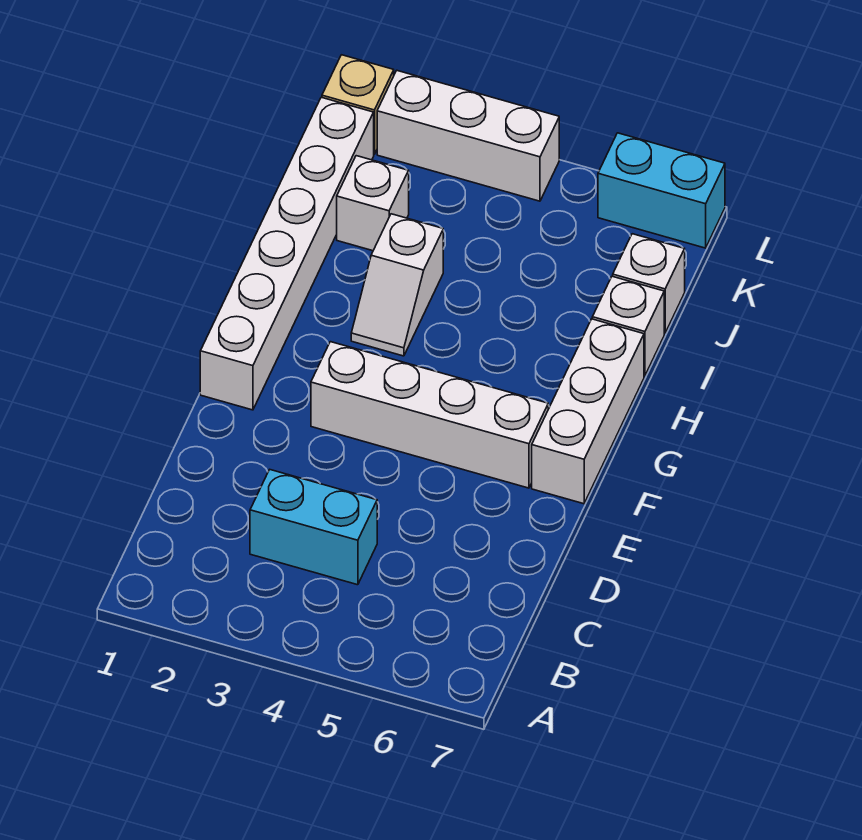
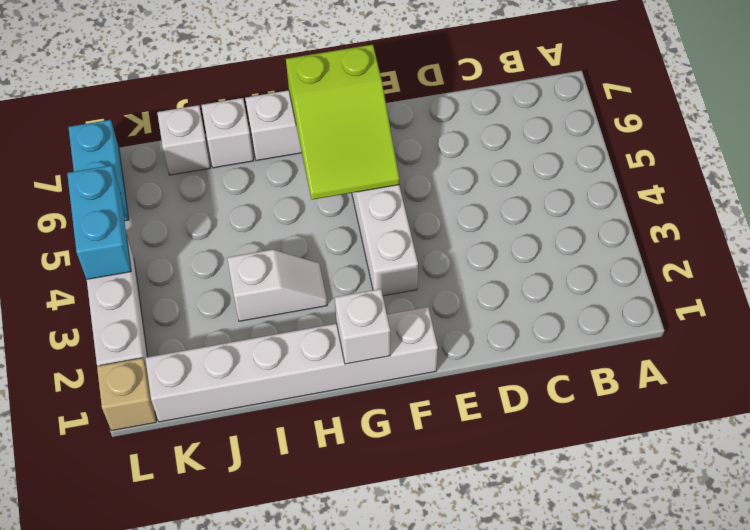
cyan 1x2 brick [250,470,377,585] -> cyan 1x2 brick moved to [67,165,131,279]
none -> lime 2x3 slope [286,45,399,200]
white 1x1 brick [337,156,409,251] -> white 1x1 brick moved to [335,289,390,364]

